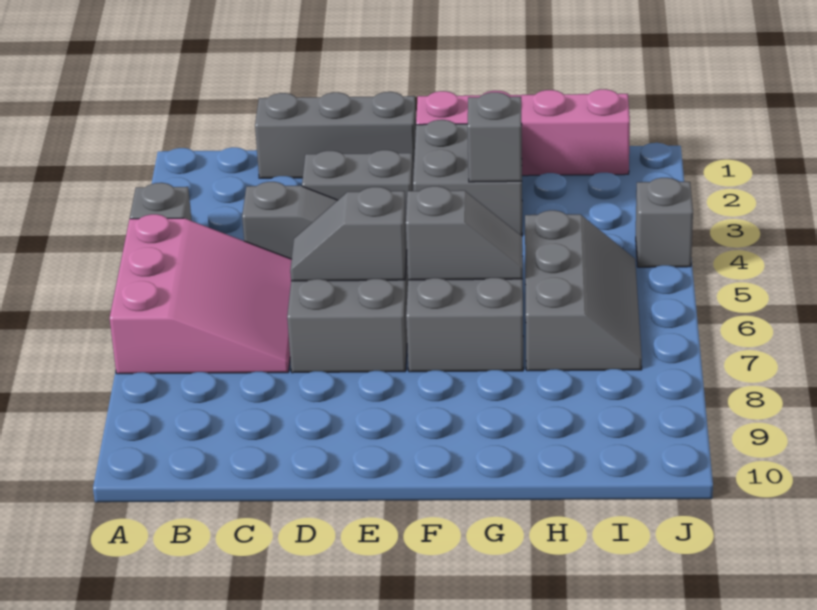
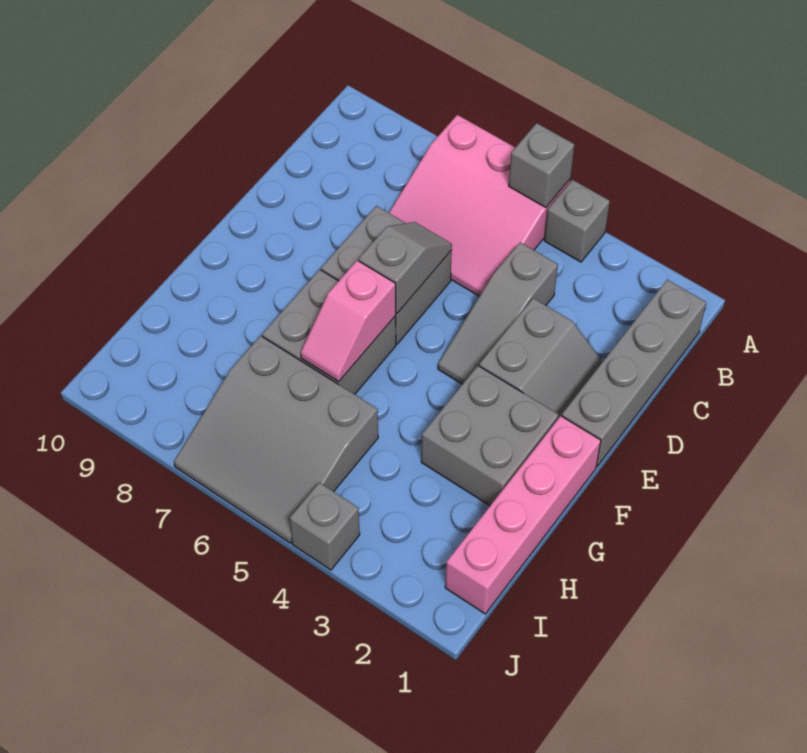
grey 1x3 brick [255,92,416,178] -> grey 1x4 brick [562,280,706,466]
grey 1x2 slope [406,186,523,280] -> pink 1x2 slope [301,260,396,382]
grey 1x1 brick [468,92,522,182] -> grey 1x1 brick moved to [509,123,575,207]
grey 2x3 slope [525,210,642,371] -> grey 3x3 slope [174,336,378,543]

